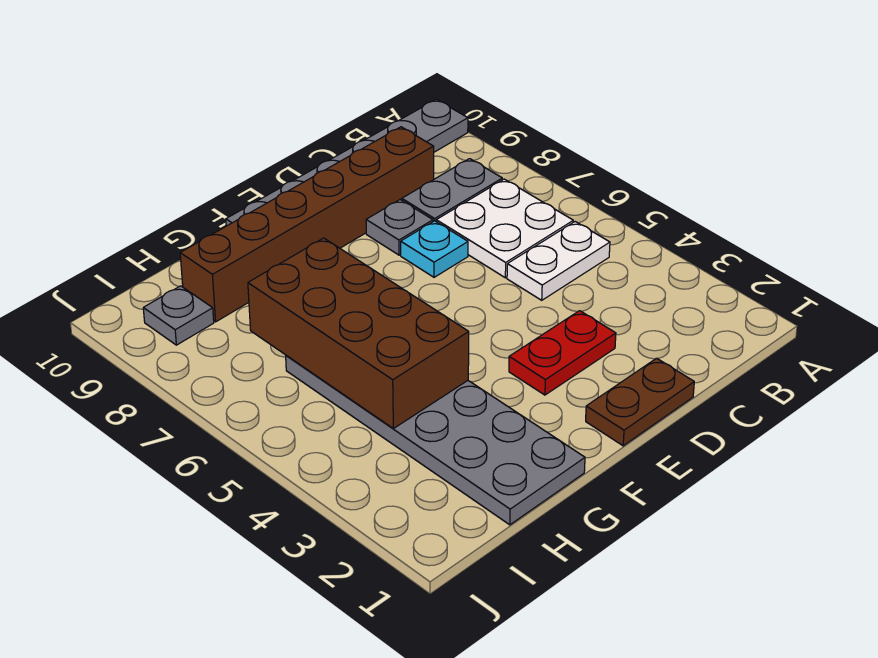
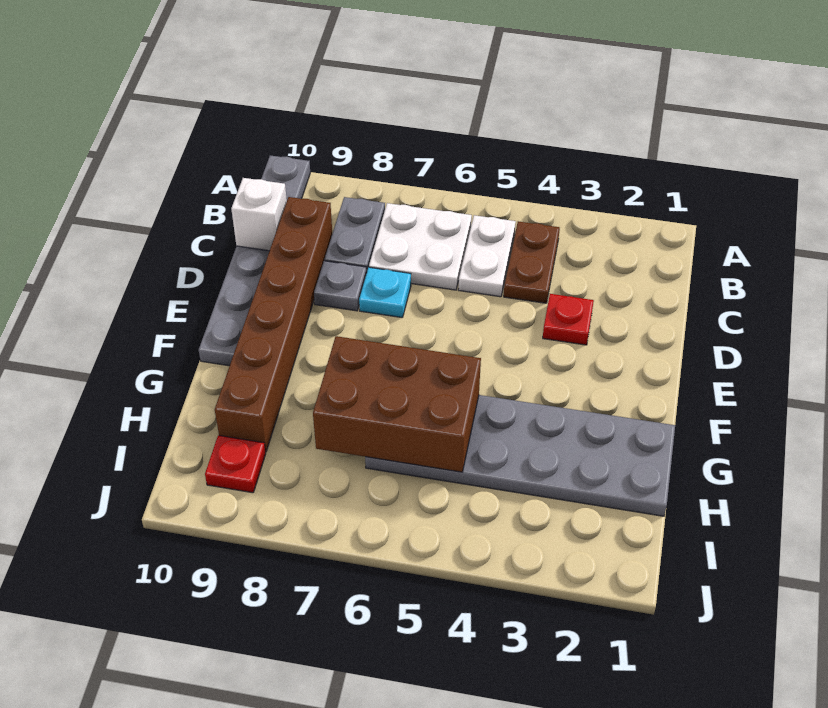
none -> white 1x1 brick [231,178,287,251]
brown 1x2 plate [586,358,694,446] -> brown 1x2 plate moved to [504,221,560,303]
red 1x2 plate [509,311,616,395] -> red 1x1 plate [543,294,594,345]
brown 2x4 brick [248,238,469,428] -> brown 2x3 brick [313,336,481,472]
grey 1x1 plate [143,286,214,345] -> red 1x1 plate [205,435,266,493]

